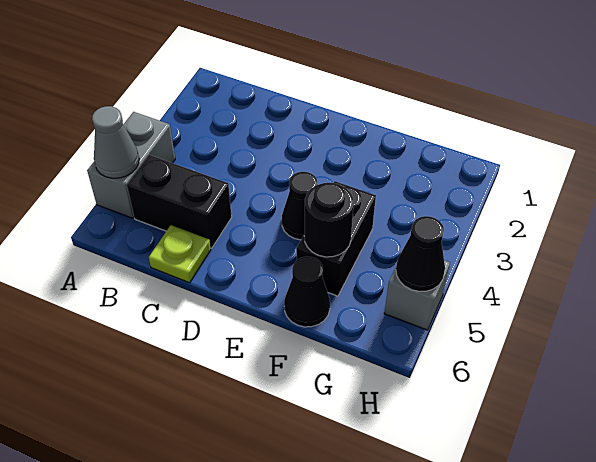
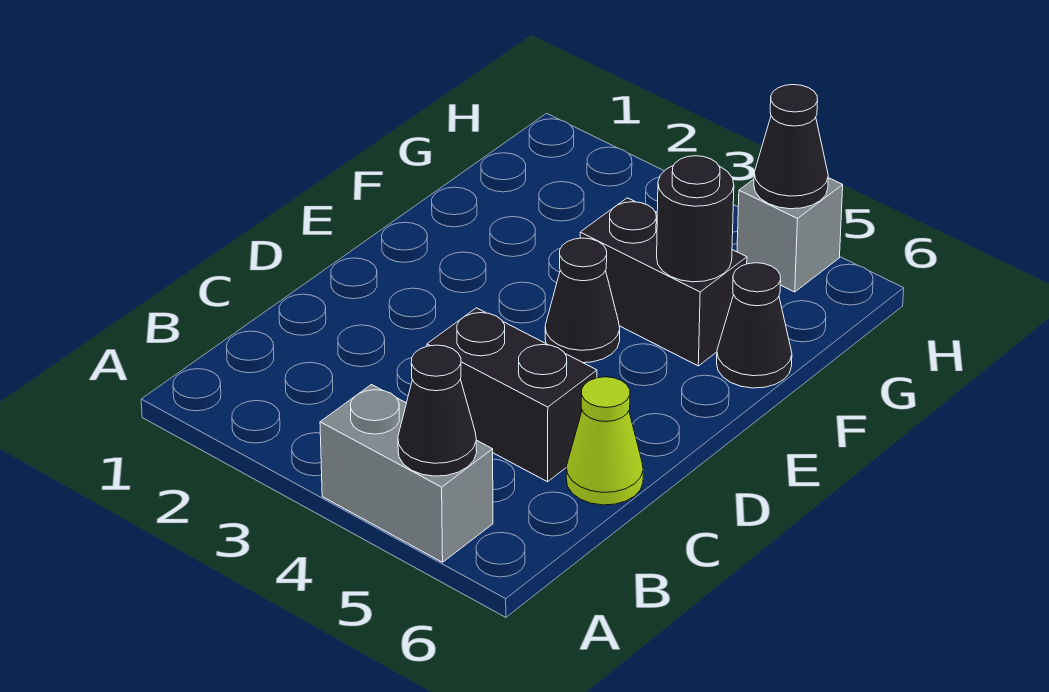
grey 1x1 cone [92,106,139,178] -> black 1x1 cone [398,345,477,476]
black 1x2 brick [127,155,232,248] -> black 1x2 brick turned to [427,308,597,482]
lime 1x1 plate [149,225,211,283] -> lime 1x1 cone [566,377,643,505]

